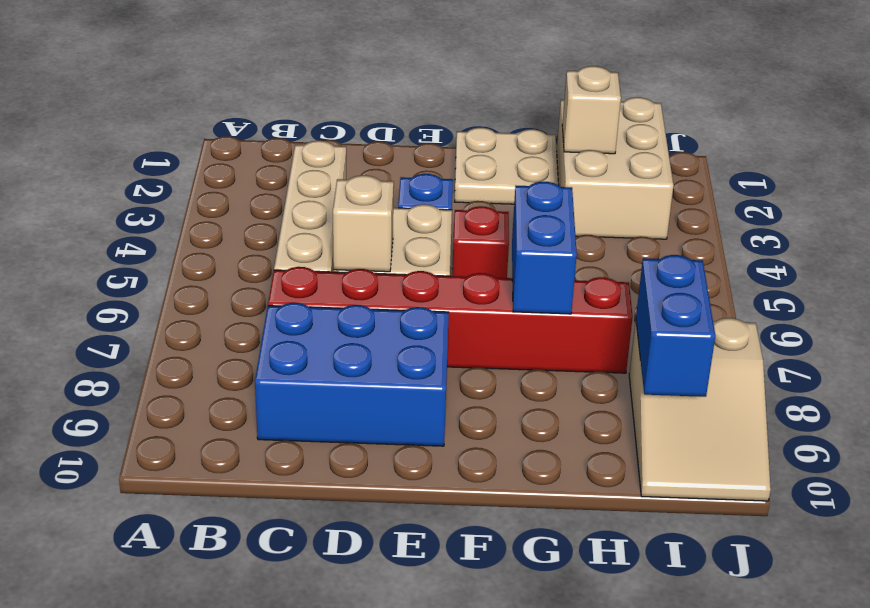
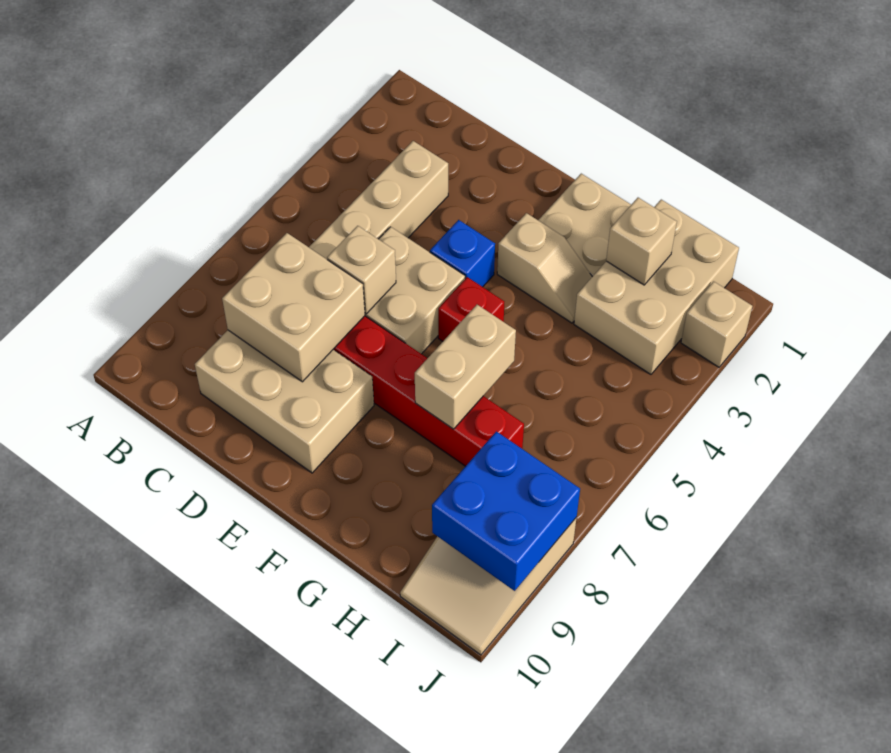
none -> tan 2x2 brick [222,233,365,382]
blue 2x3 brick [255,303,449,446] -> tan 2x3 brick [195,330,374,473]
none -> tan 1x2 slope [497,213,592,323]
blue 1x2 brick [512,182,577,314] -> tan 1x2 brick [415,305,516,429]
blue 1x2 brick [636,255,715,397] -> blue 2x2 brick [432,431,580,591]
none -> tan 1x1 brick [681,281,752,367]

